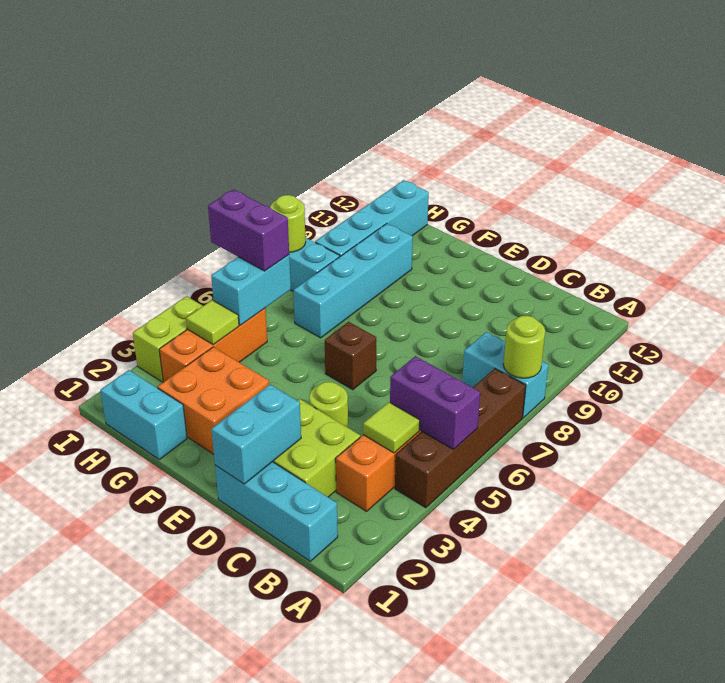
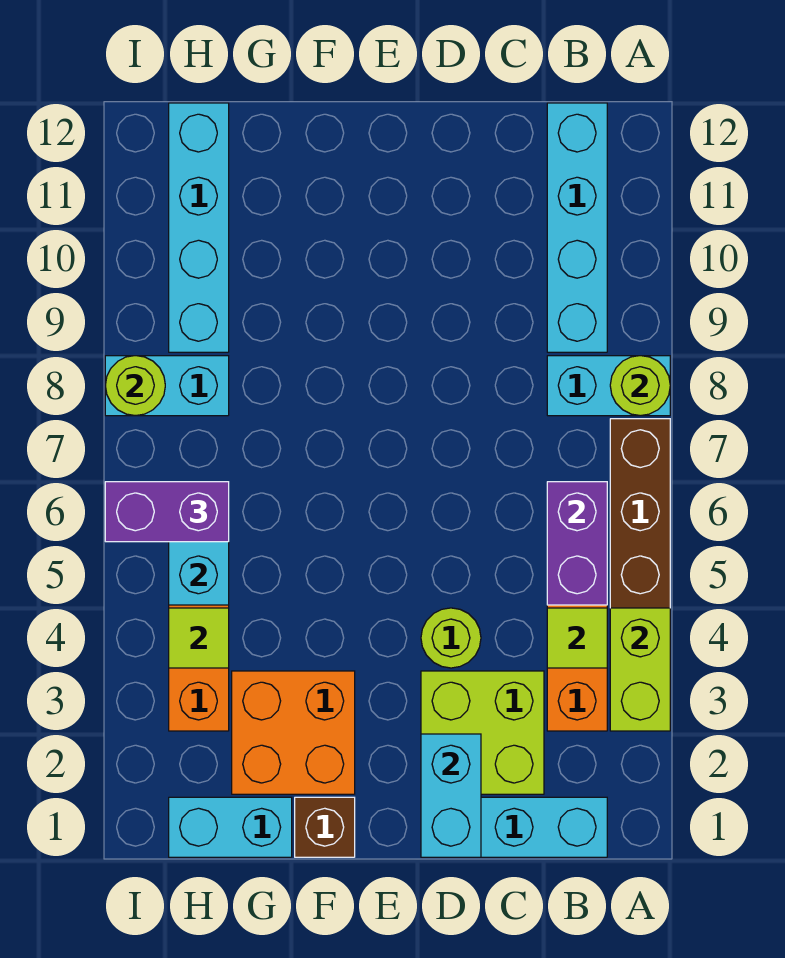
purple 1x2 brick [390,356,480,449] -> purple 1x2 brick turned to [547,482,607,605]
brown 1x1 brick [325,322,376,389] -> brown 1x1 brick moved to [295,797,355,857]
cyan 1x4 brick [293,224,413,338] -> cyan 1x4 brick moved to [547,103,607,352]
lime 1x2 brick [133,296,203,382] -> lime 1x2 brick moved to [610,608,670,731]

